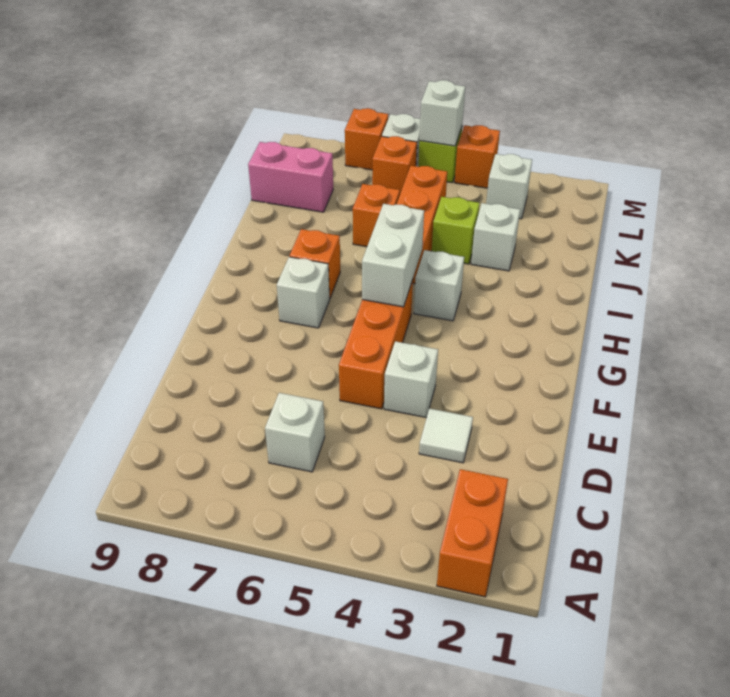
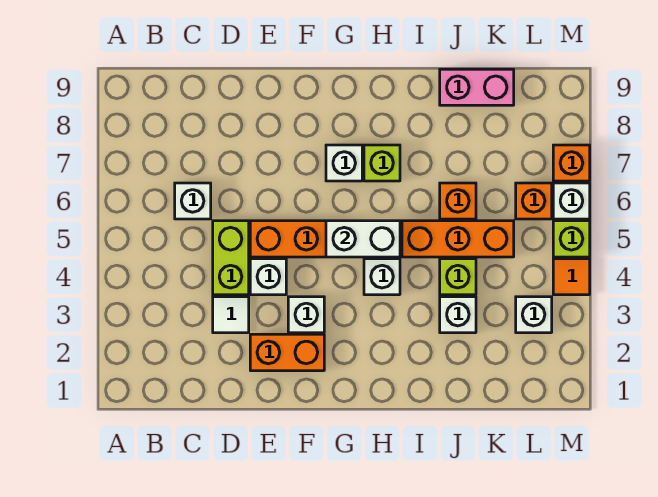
orange 1x2 brick [437,469,508,597] -> orange 1x2 brick moved to [250,334,324,371]
none -> lime 1x2 brick [213,221,249,295]
orange 1x1 brick [290,229,340,298] -> lime 1x1 brick [364,145,400,181]
pink 1x2 brick [248,142,333,212] -> pink 1x2 brick turned to [440,69,514,105]
orange 1x1 brick [455,125,500,188] -> orange 1x1 tile [553,259,590,295]
white 1x1 brick [419,80,465,146] -> white 1x1 brick moved to [288,297,324,333]

